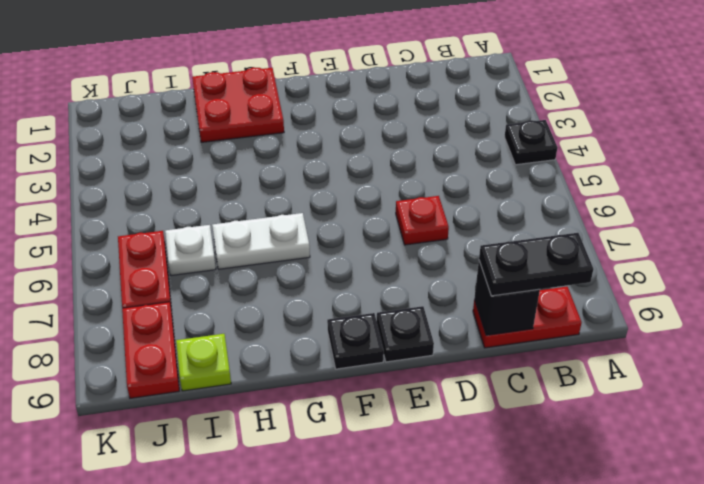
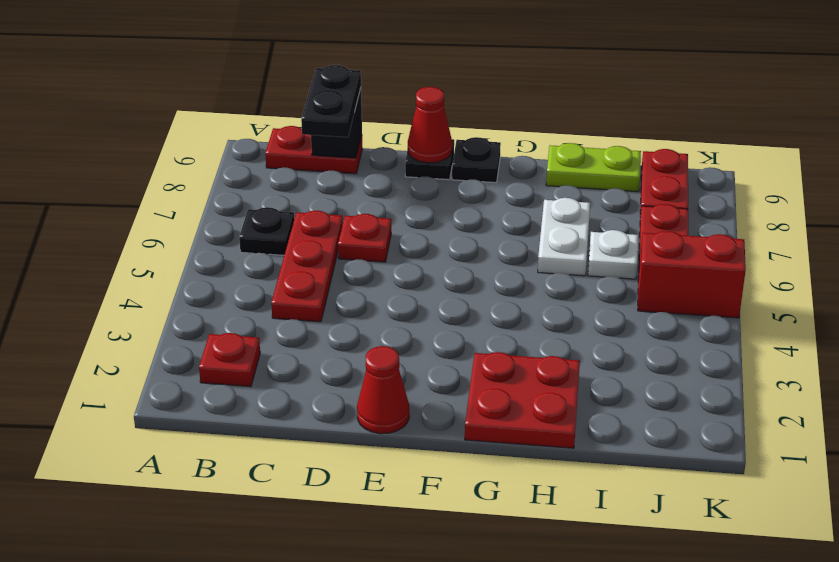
black 1x1 plate [504,120,557,165] -> black 1x1 plate moved to [239,207,294,255]
none -> red 1x1 plate [199,333,260,387]
black 1x2 plate [479,233,593,296] -> black 1x2 plate turned to [301,65,361,137]
none -> red 1x3 plate [271,211,343,322]
none -> red 1x1 cone [357,346,409,434]
none -> red 1x1 cone [408,87,452,163]
white 1x2 plate [212,213,310,269] -> white 1x2 plate turned to [538,198,590,276]
lime 1x1 plate [176,334,231,391] -> lime 1x2 plate [546,143,641,192]
none -> red 1x2 brick [638,231,746,318]

